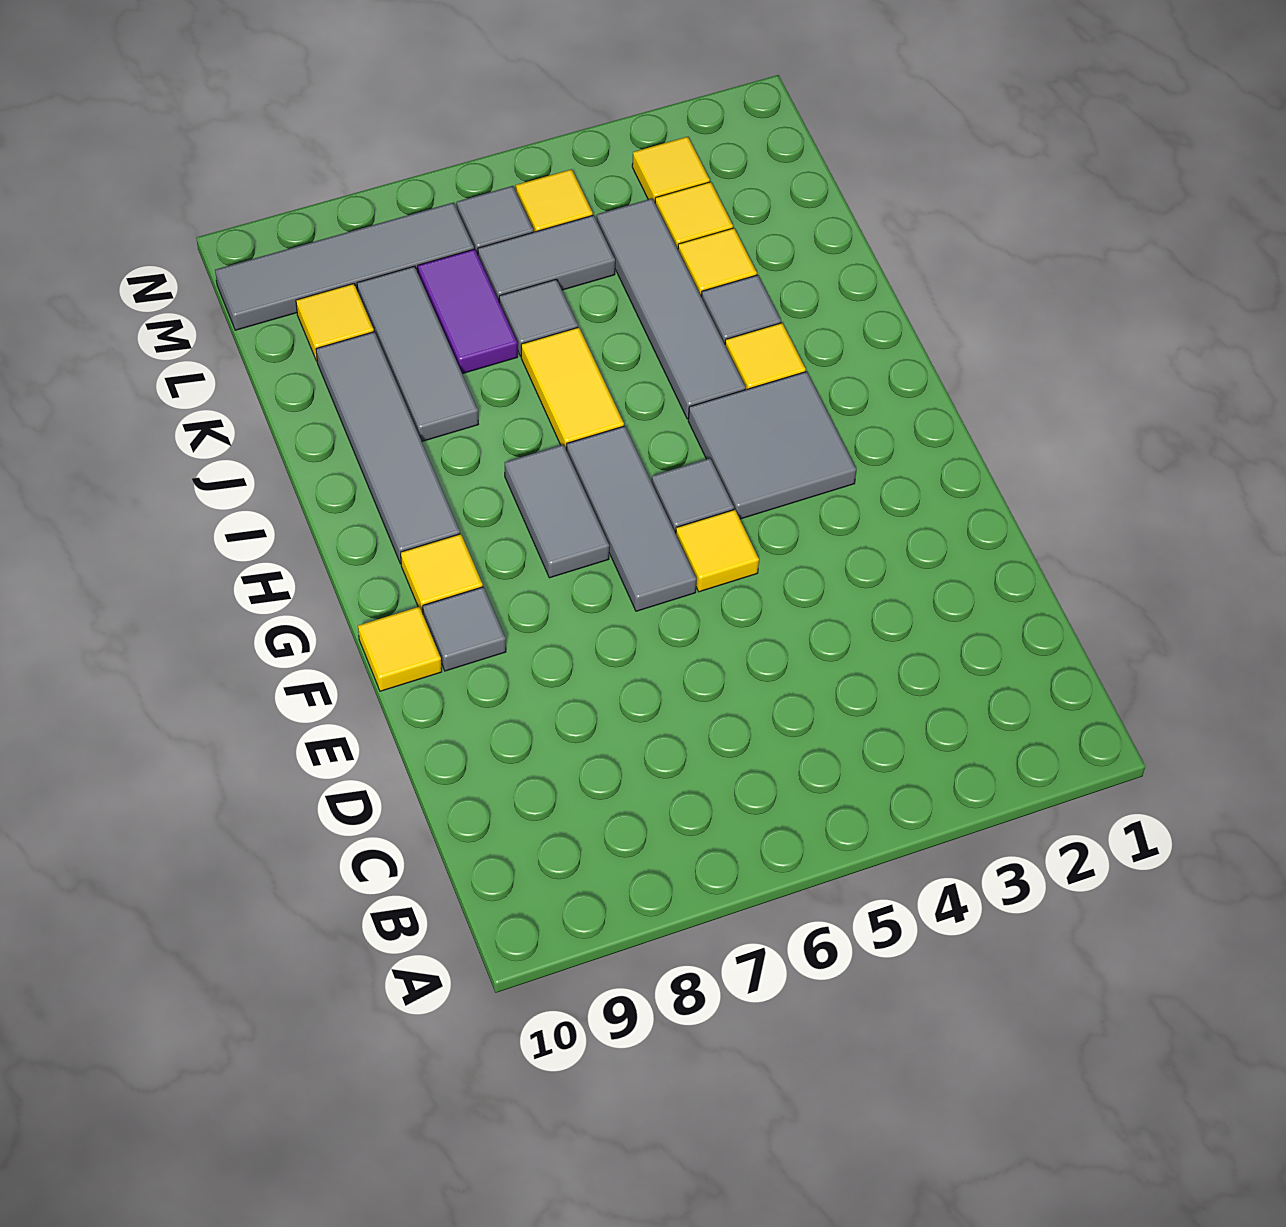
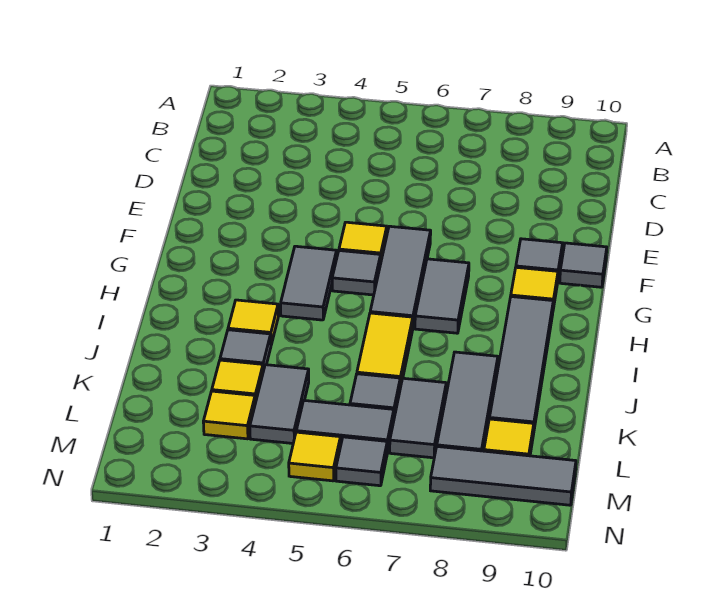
yellow 1x1 tile [358,607,442,691] -> grey 1x1 tile [560,243,607,287]
grey 2x2 tile [688,372,856,519] -> grey 1x2 tile [281,246,337,320]
grey 1x4 tile [597,199,746,419] -> grey 1x2 tile [250,365,309,443]
purple 1x2 tile [418,249,518,374] -> grey 1x2 tile [390,378,446,458]
yellow 1x1 tile [632,137,710,202] -> none
grey 1x4 tile [215,203,474,330] -> grey 1x3 tile [430,447,576,505]

